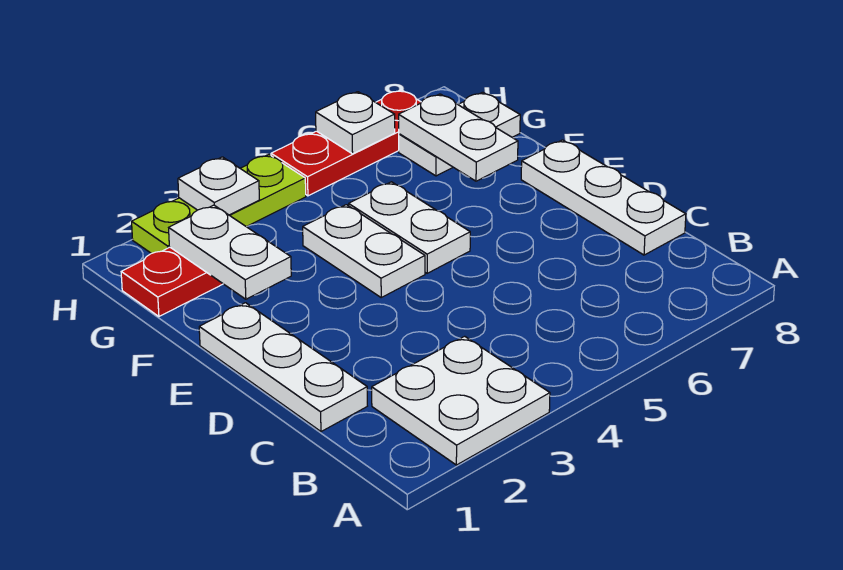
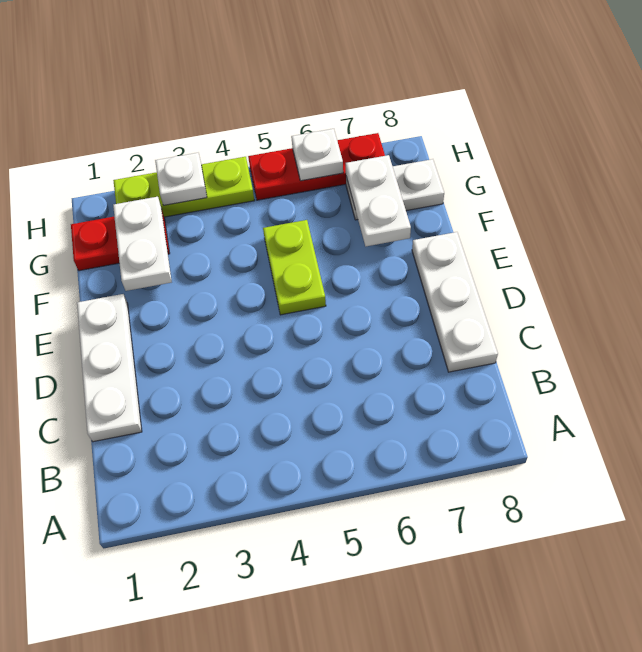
white 2x2 plate [372,336,550,465] -> none
white 1x2 plate [303,205,425,297] -> none
white 1x2 plate [349,182,470,273] -> lime 1x2 plate [263,220,326,315]

